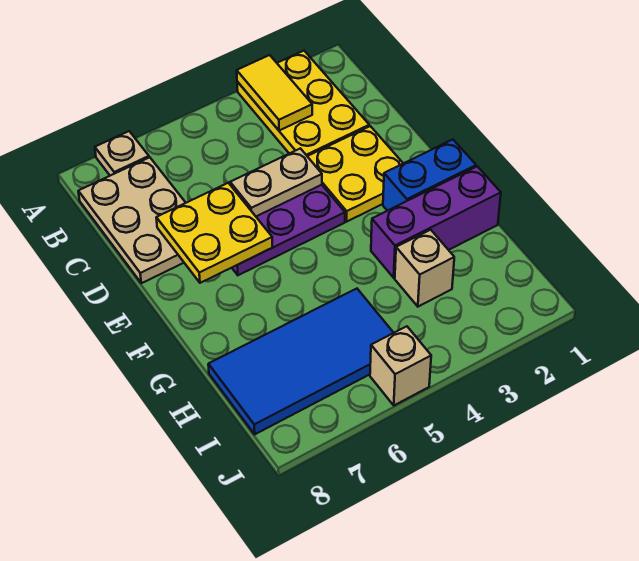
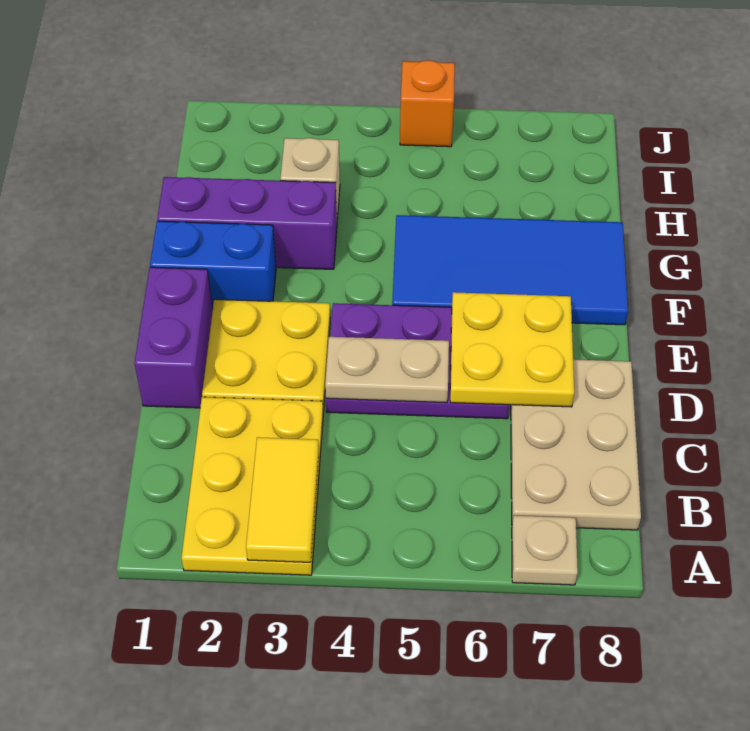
none -> purple 1x2 brick [134,267,213,408]
blue 2x4 tile [208,289,393,434] -> blue 2x4 tile moved to [392,215,628,325]
tan 1x1 brick [370,326,431,405] -> orange 1x1 brick [400,60,455,147]

